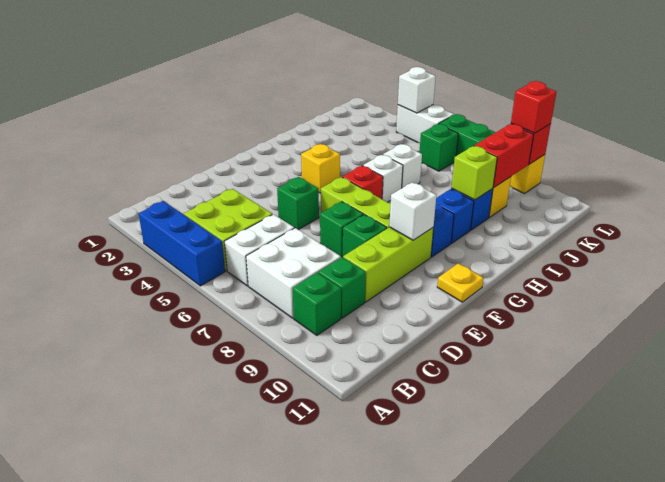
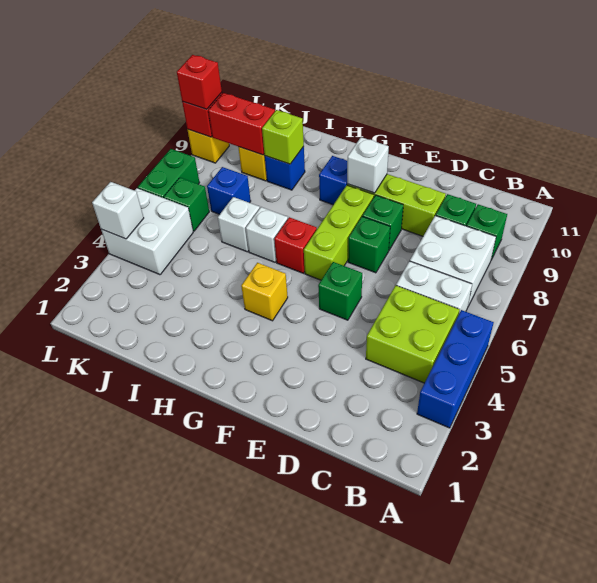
yellow 1x1 plate [437,263,483,302] -> none
blue 1x1 brick [436,189,474,243] -> blue 1x1 brick moved to [207,167,251,214]
white 1x2 brick [396,105,454,143] -> white 2x2 brick [101,188,193,275]

